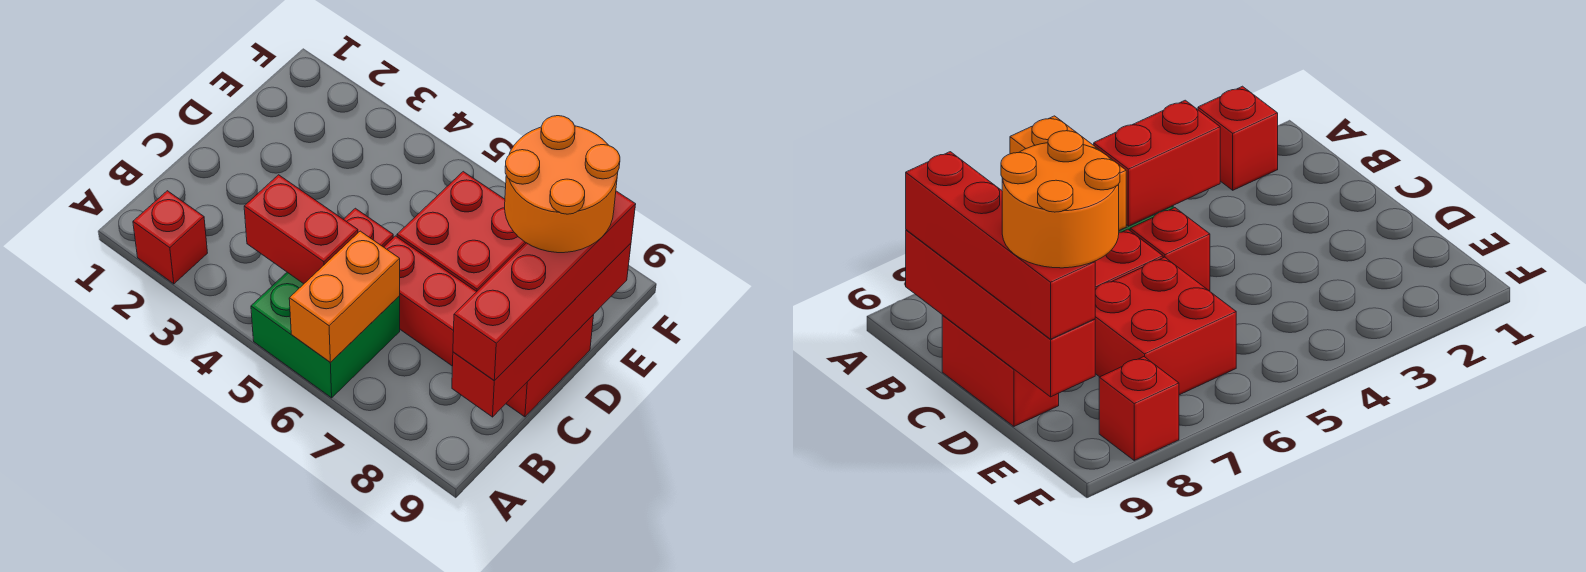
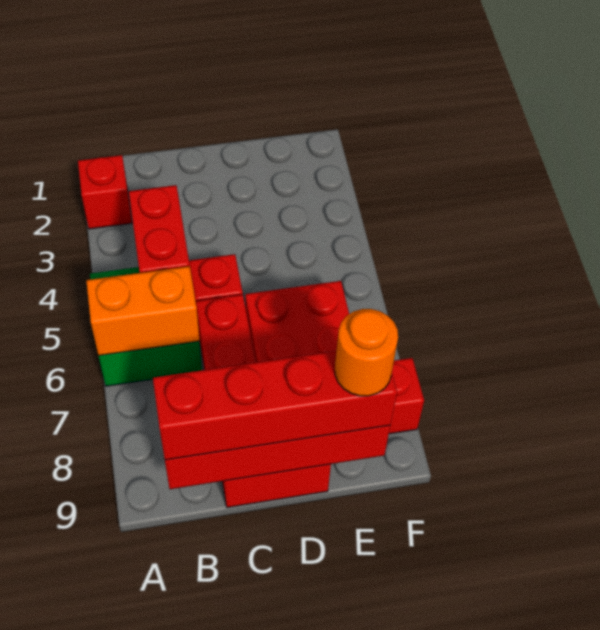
orange 2x2 round brick [505,116,620,253] -> orange 1x1 round brick [335,309,398,396]

